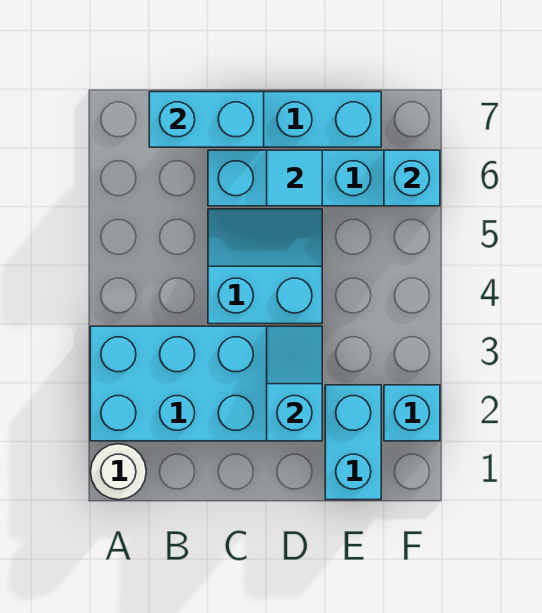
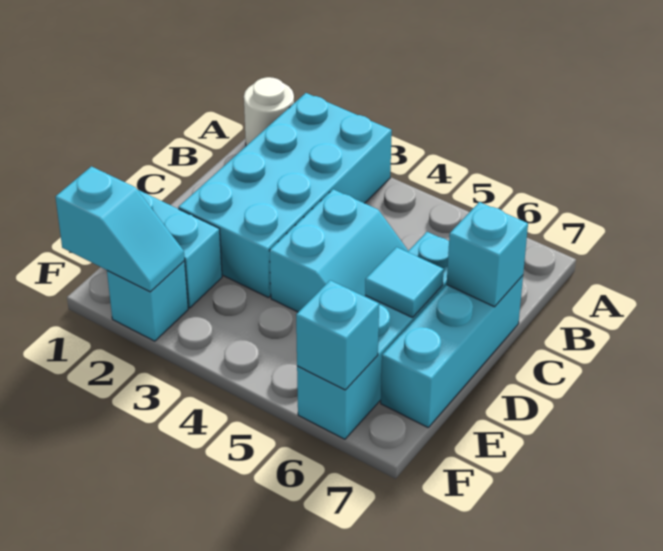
cyan 1x2 brick [149,92,264,147] -> cyan 1x1 brick [447,202,528,307]
cyan 1x2 slope [267,326,322,441] -> cyan 1x2 slope moved to [55,166,185,292]

